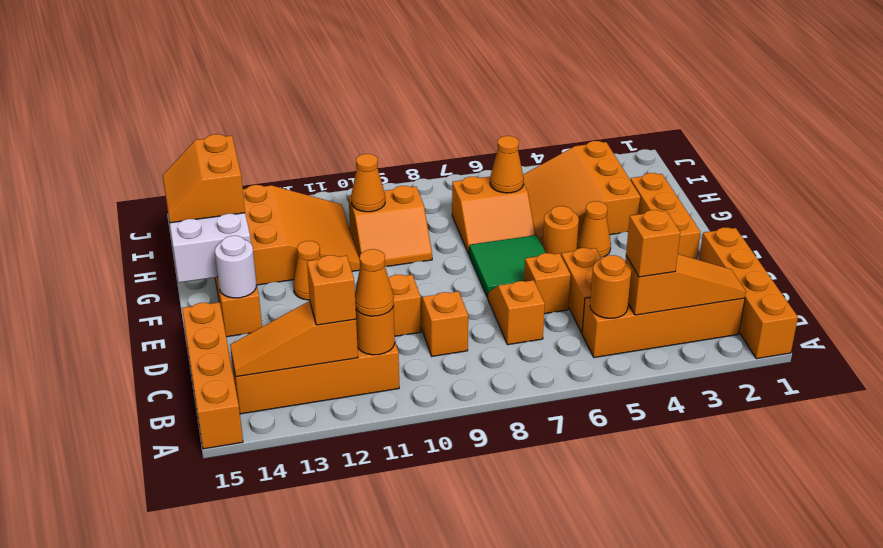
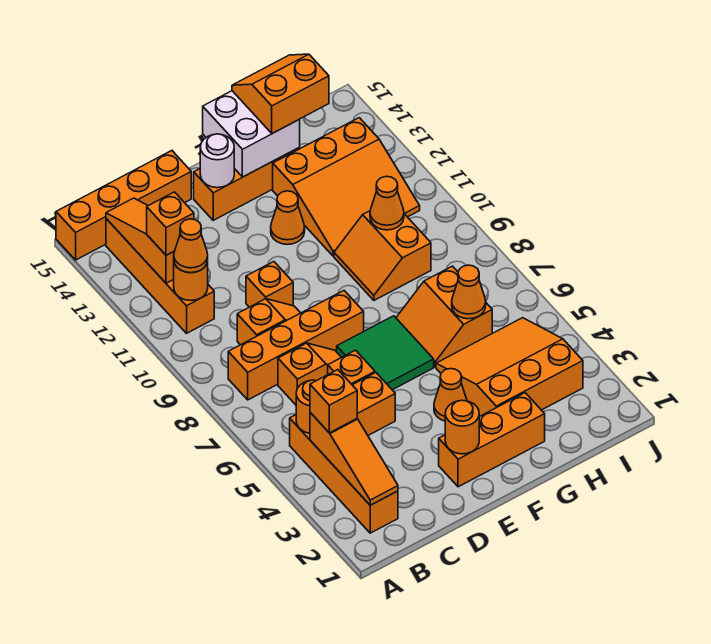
orange 1x4 brick [699,228,798,359] -> orange 1x4 brick moved to [228,291,364,400]
orange 1x1 round brick [543,206,579,255] -> orange 1x1 round brick moved to [445,400,479,454]

